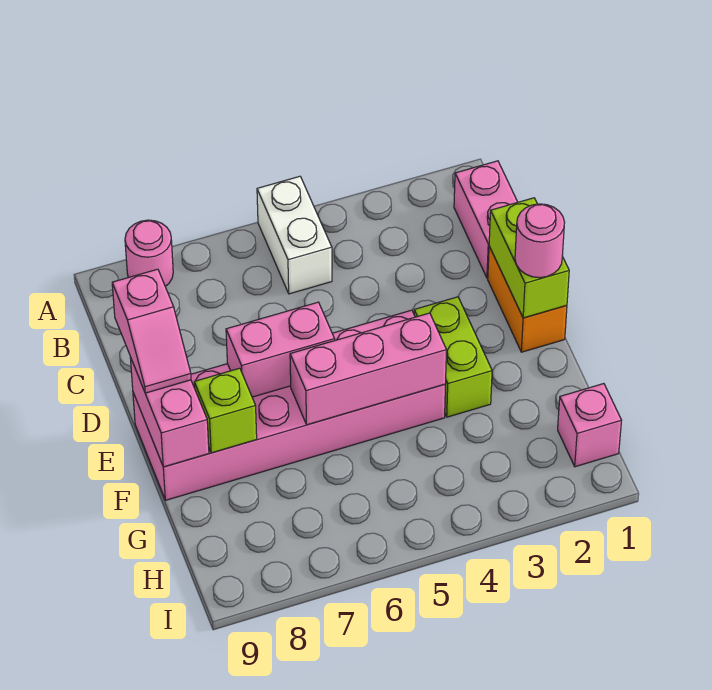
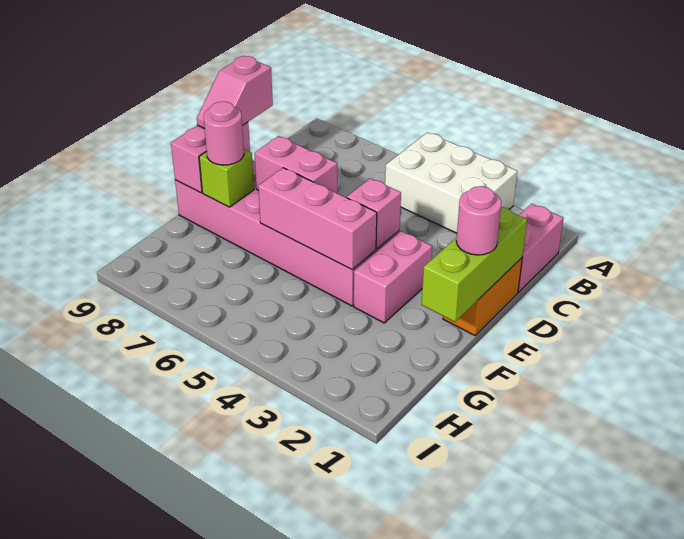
white 1x2 brick [257,176,332,294] -> white 2x3 brick [385,132,517,233]
pink 1x1 round brick [125,220,173,286] -> pink 1x1 round brick moved to [204,102,244,165]
lime 1x2 brick [489,198,569,318] -> lime 1x3 brick [421,207,527,322]
lime 1x2 brick [414,297,492,417] -> pink 1x2 brick [354,231,432,323]
pink 1x1 brick [558,384,622,467] -> pink 1x1 brick moved to [347,178,401,249]

